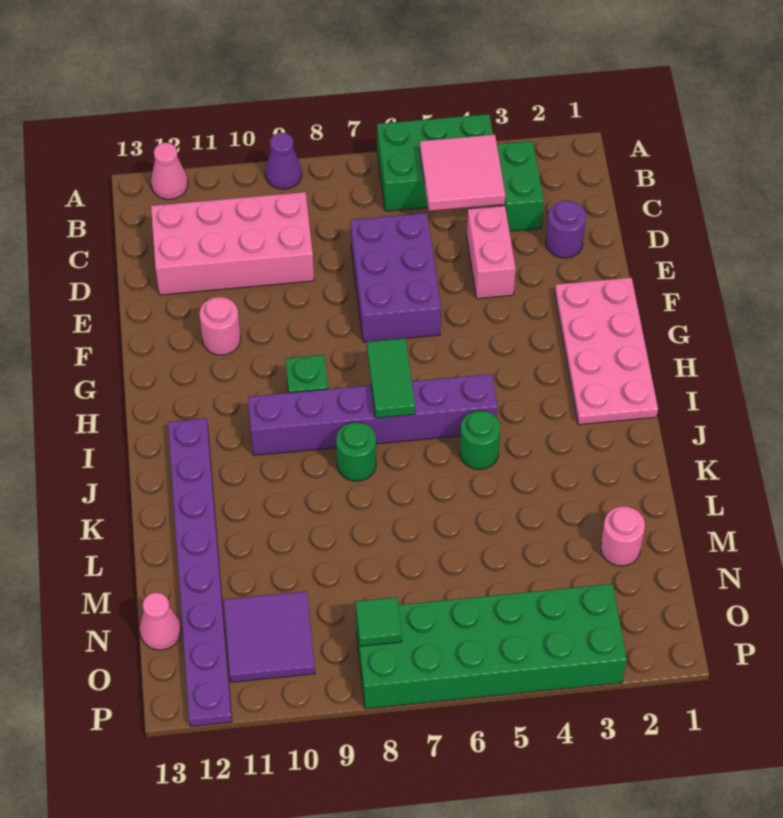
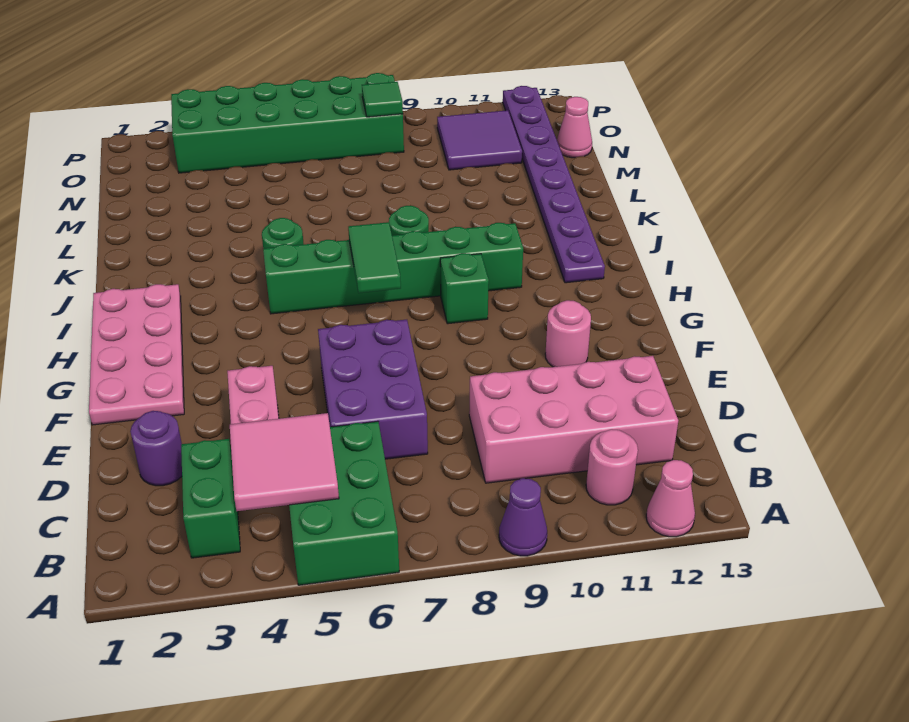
green 2x3 brick [377,114,493,211] -> green 2x3 brick turned to [289,421,399,585]
purple 1x6 brick [248,374,497,455] -> green 1x6 brick [263,223,523,314]
pink 1x1 round brick [601,506,645,566] -> pink 1x1 round brick moved to [586,429,638,505]

